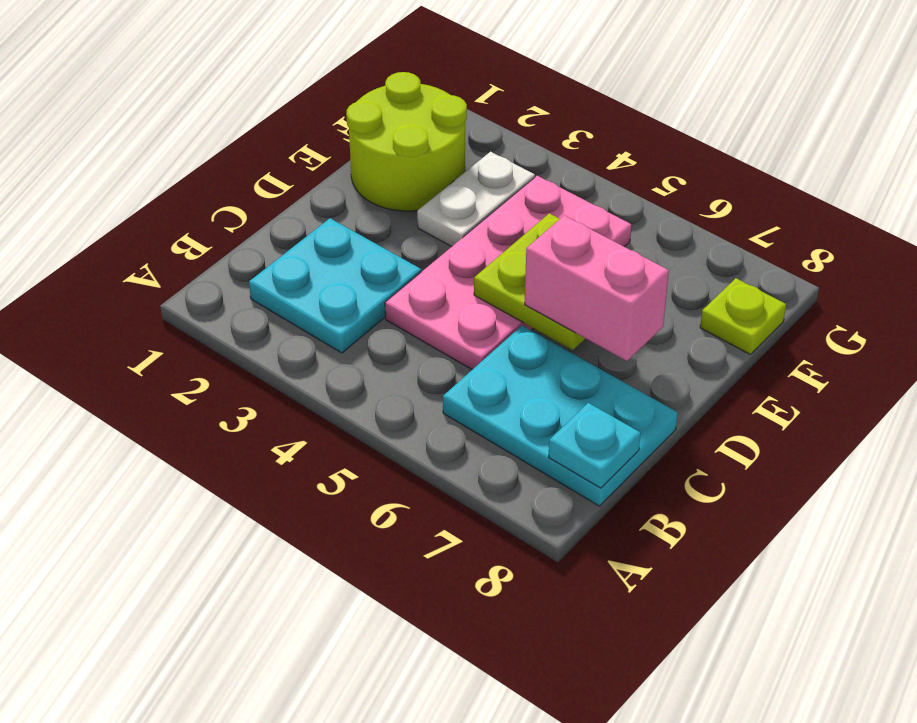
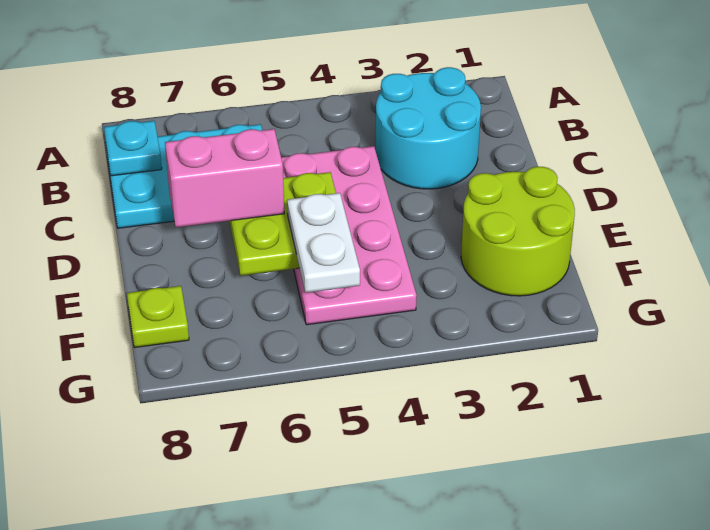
cyan 2x2 plate [249,218,421,353] -> cyan 2x2 round brick [375,67,481,189]
white 1x2 plate [417,152,535,247] -> white 1x2 plate moved to [287,193,360,293]

